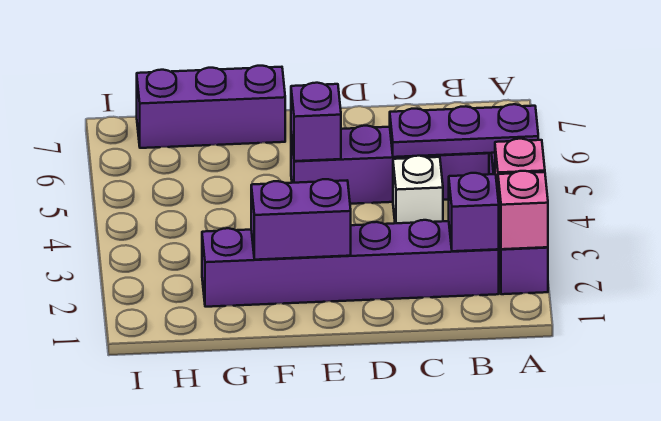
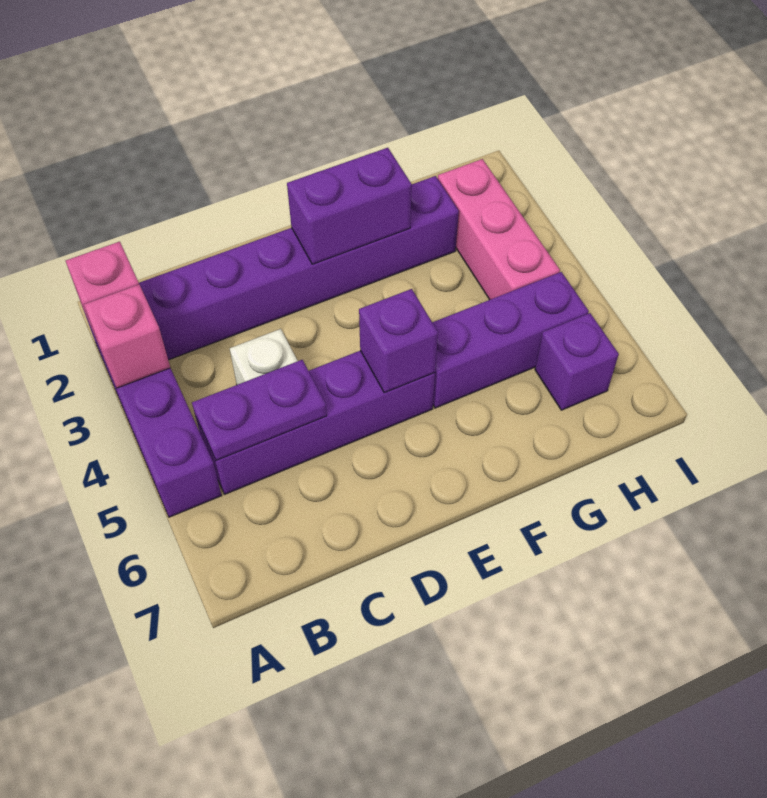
purple 1x3 plate [390,104,538,157] -> purple 1x2 plate [192,360,327,461]
purple 1x1 brick [449,173,499,251] -> purple 1x1 brick moved to [535,313,619,410]
purple 1x3 brick [137,66,285,148] -> purple 1x3 brick moved to [432,272,589,408]
none -> pink 1x3 brick [438,159,560,300]

